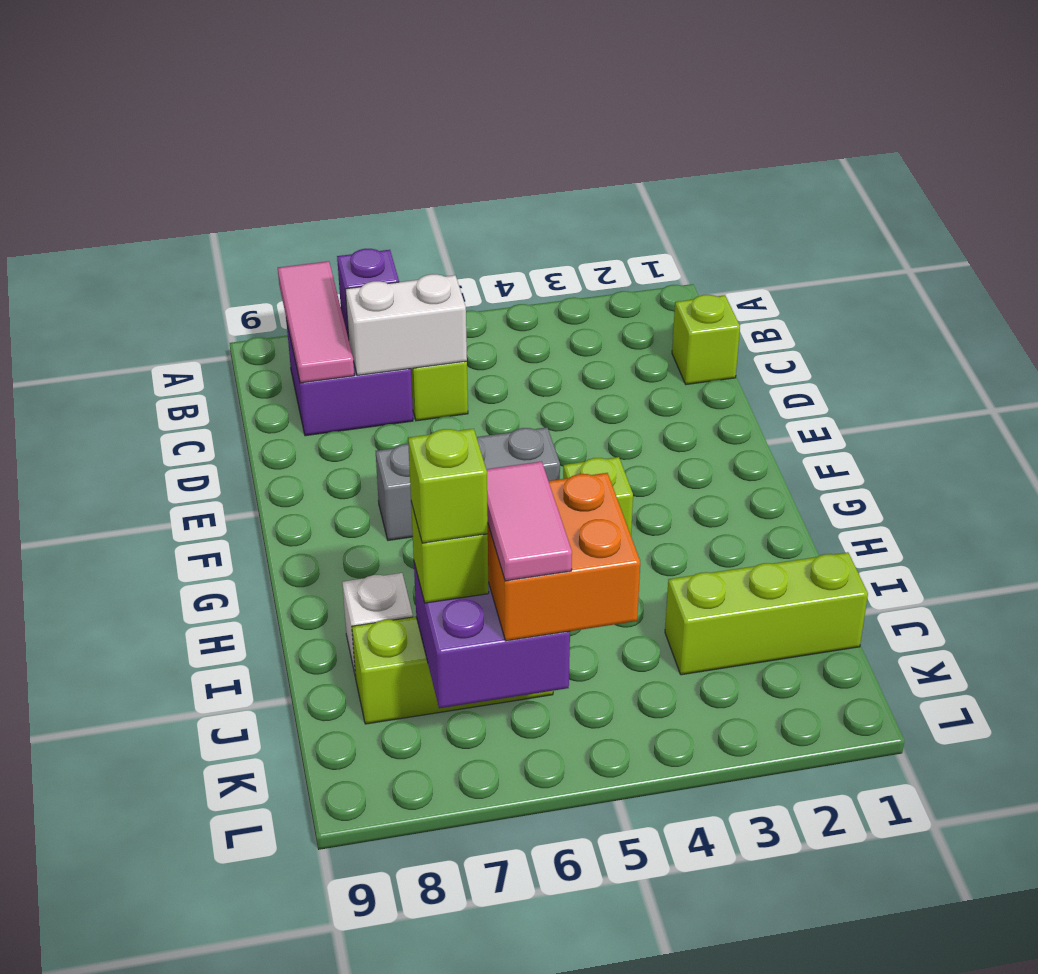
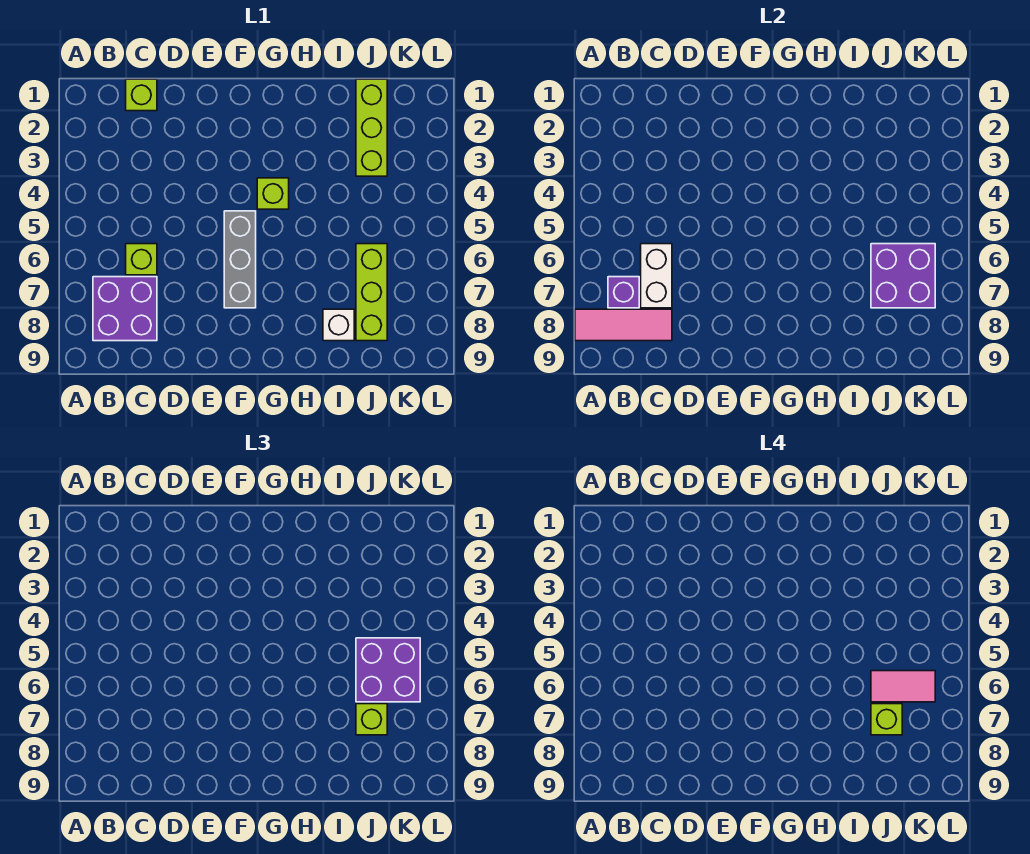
orange 2x2 brick [488,473,640,641] -> purple 2x2 brick [356,638,420,702]

